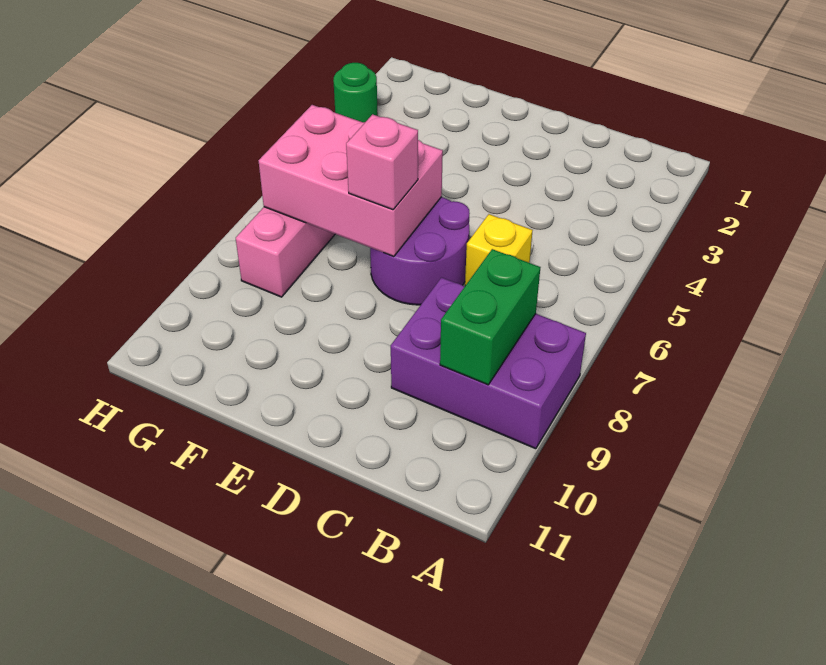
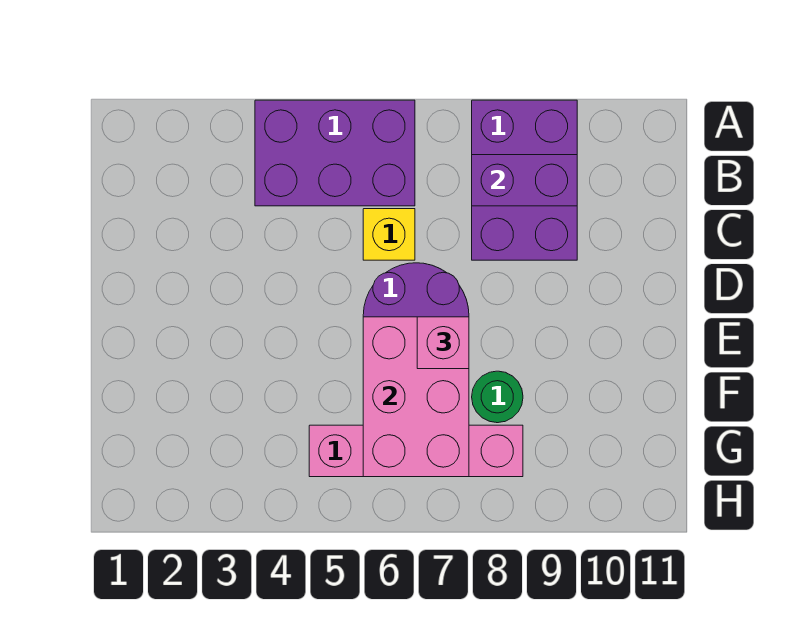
none -> purple 2x3 brick [255,100,415,206]
green 1x2 brick [440,249,540,385] -> purple 1x2 brick [472,155,577,206]
green 1x1 round brick [333,63,378,122] -> green 1x1 round brick moved to [472,371,523,423]

